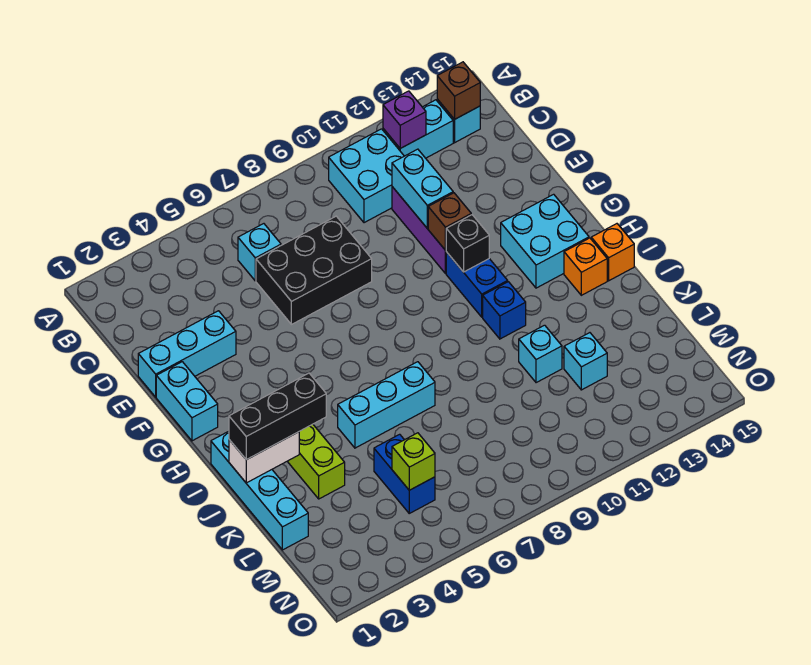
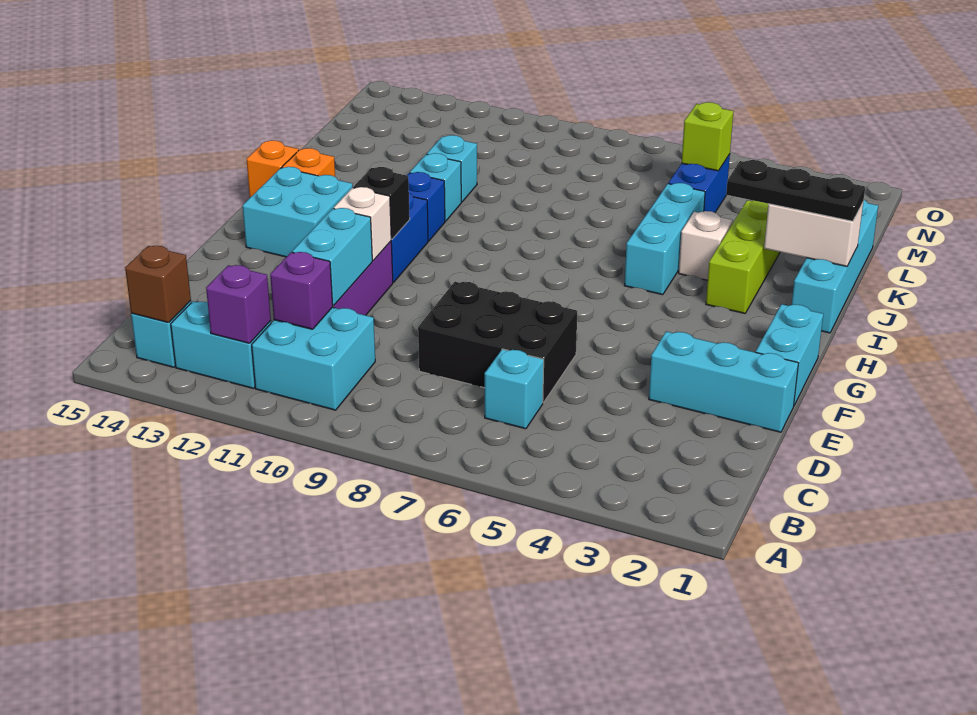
none -> purple 1x1 brick [270,252,333,329]
brown 1x1 brick [428,193,471,250] -> white 1x1 brick [334,187,391,261]
black 1x3 brick [229,373,326,460] -> black 1x3 plate [726,160,865,221]
none -> white 1x1 brick [679,211,733,280]
cyan 1x3 brick [338,362,435,448] -> cyan 1x3 brick turned to [624,183,705,295]
cyan 1x1 brick [564,333,607,390] -> cyan 1x1 brick moved to [410,153,461,221]

